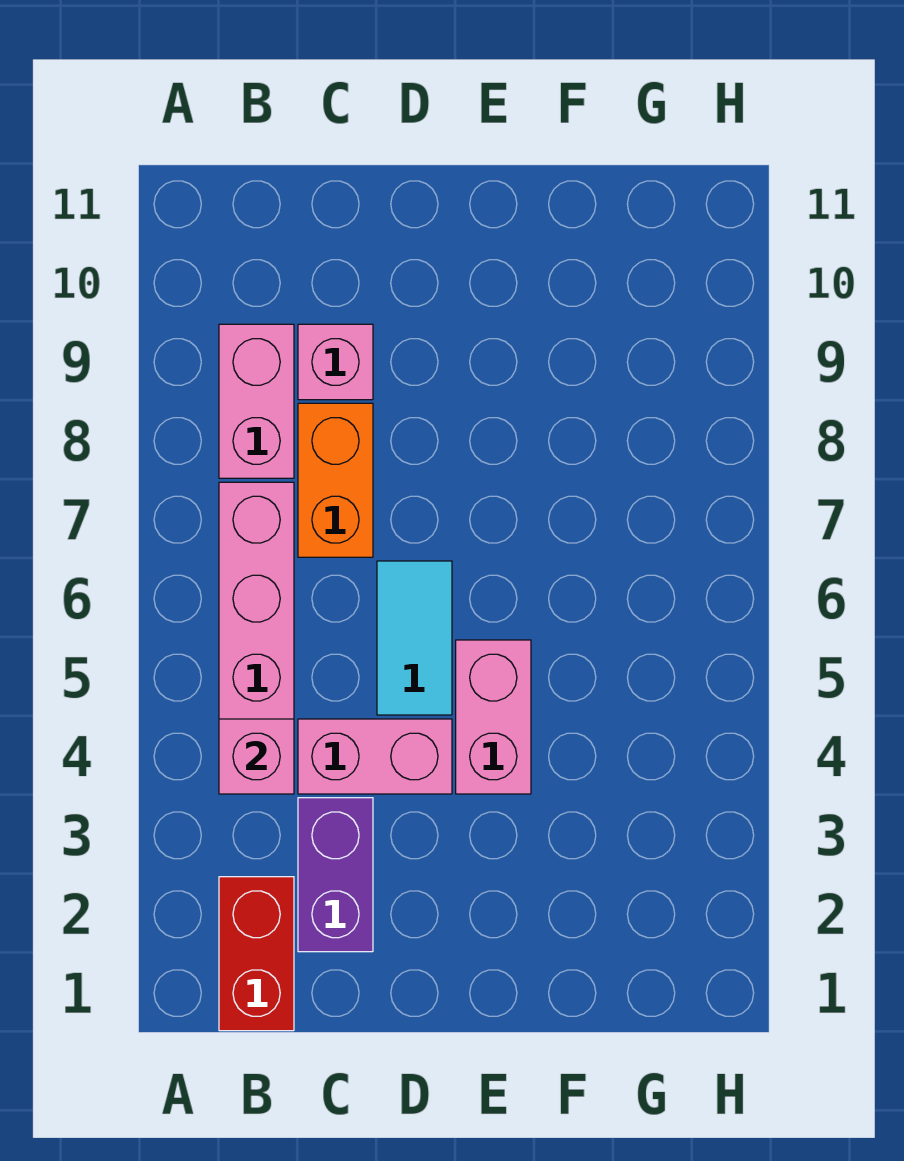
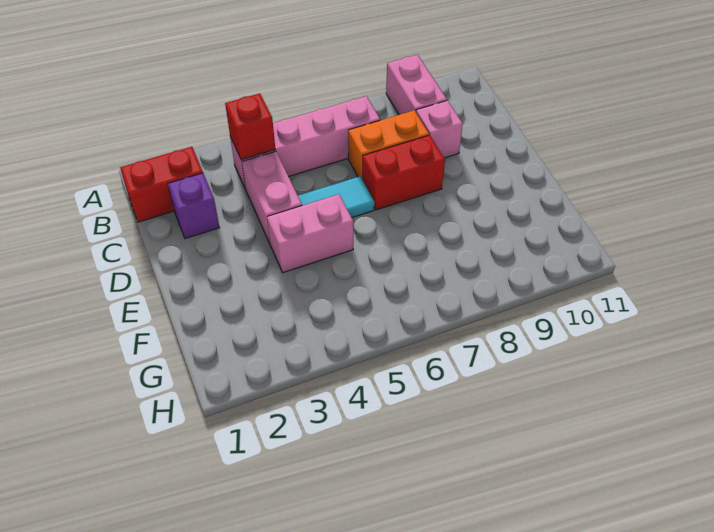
pink 1x1 brick [219,719,294,794] -> red 1x1 brick [225,93,275,160]
pink 1x2 brick [219,324,294,478] -> pink 1x2 brick turned to [386,55,447,115]
purple 1x2 brick [298,798,373,952] -> purple 1x1 brick [168,173,220,239]
none -> red 1x2 brick [362,135,445,210]

